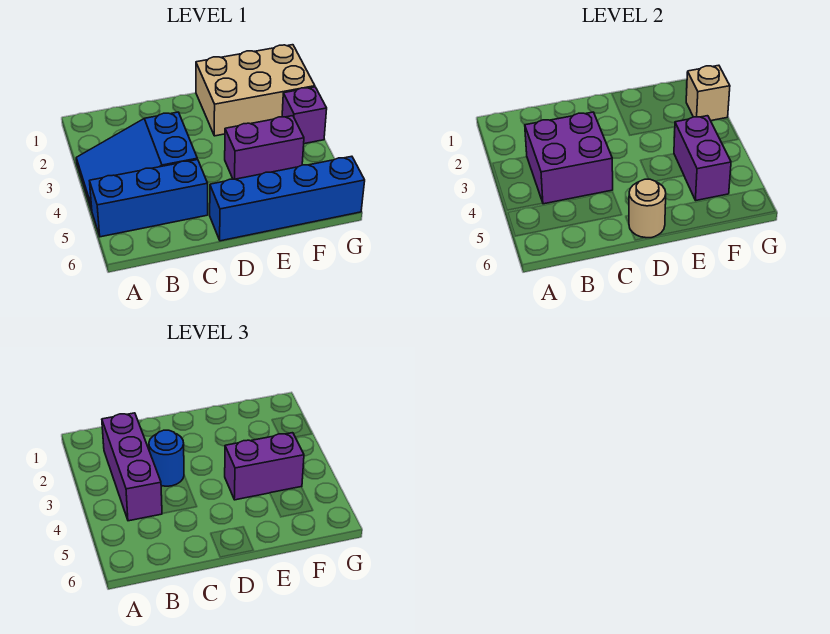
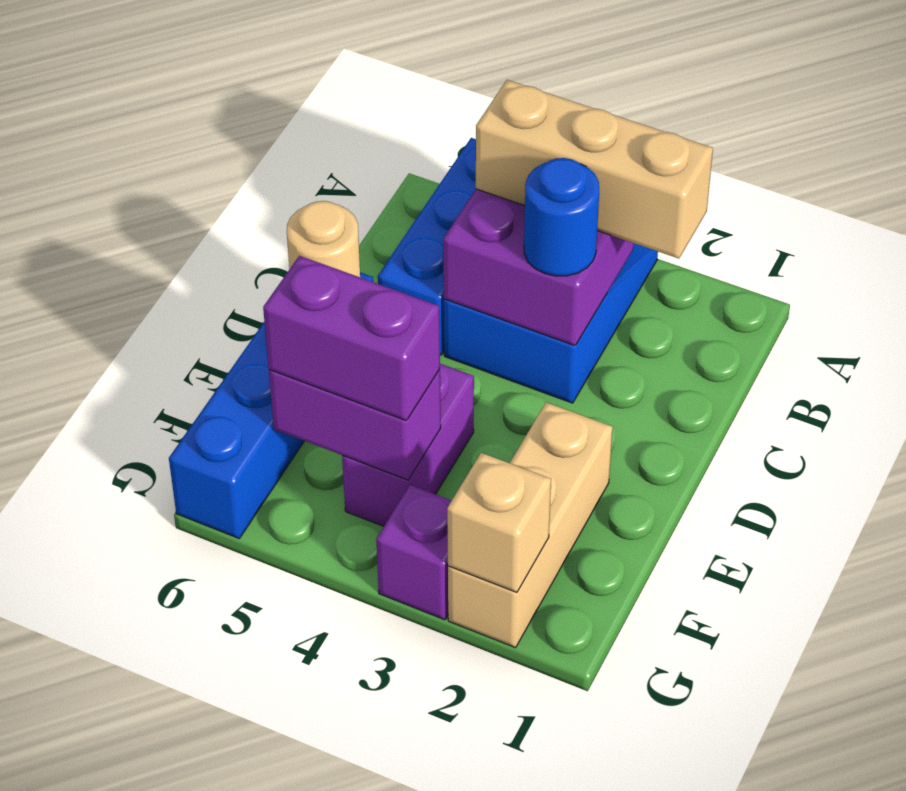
purple 1x3 brick [102,413,162,521] -> tan 1x3 brick [476,80,713,259]
tan 2x3 brick [196,45,315,136] -> tan 1x3 brick [448,402,613,648]
purple 1x2 brick [225,433,304,500] -> purple 1x2 brick turned to [263,256,440,421]

